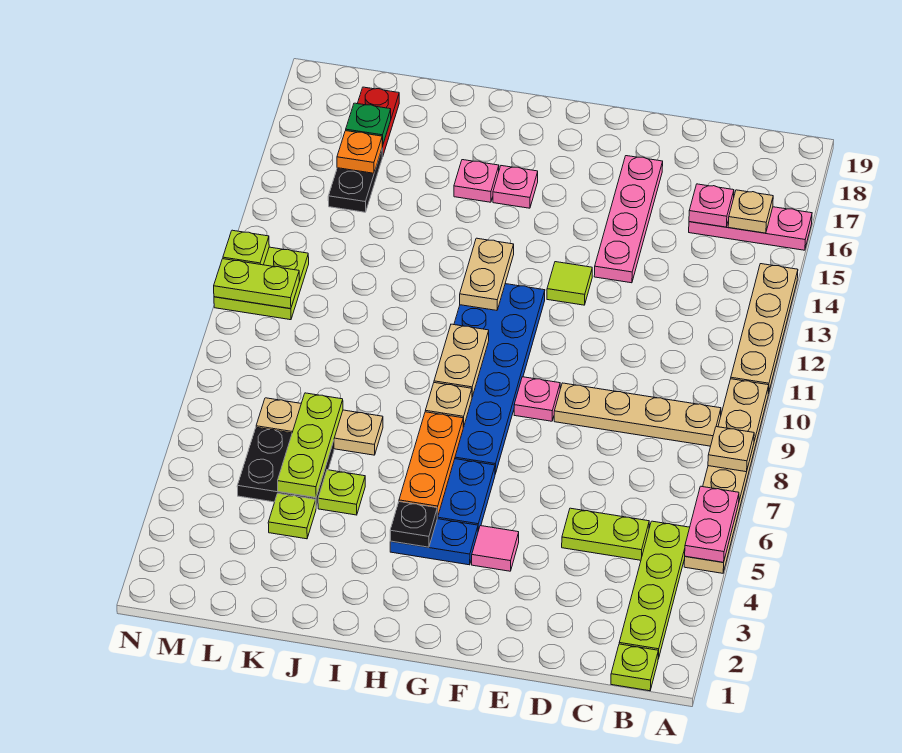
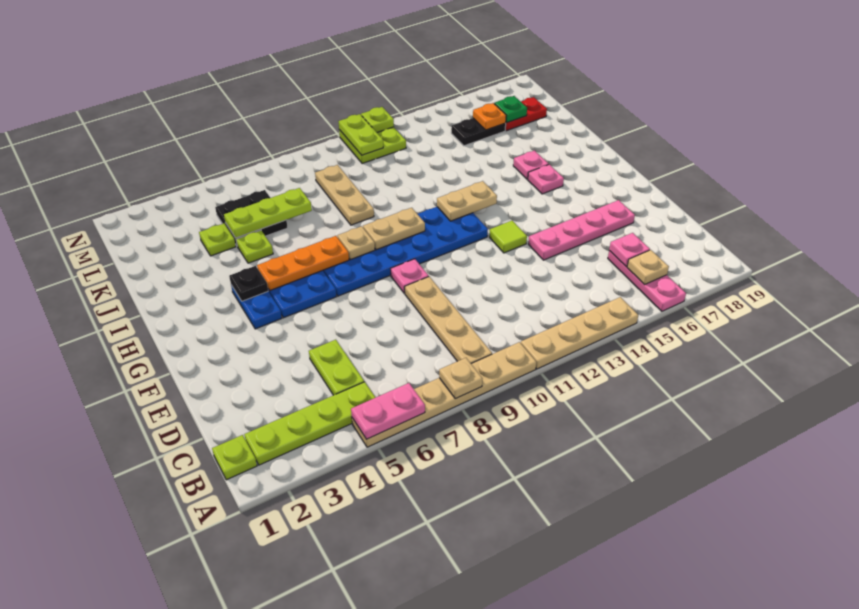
pink 1x1 tile [472,526,519,571] -> none
tan 1x3 plate [256,398,383,455] -> tan 1x3 plate moved to [315,165,374,225]

